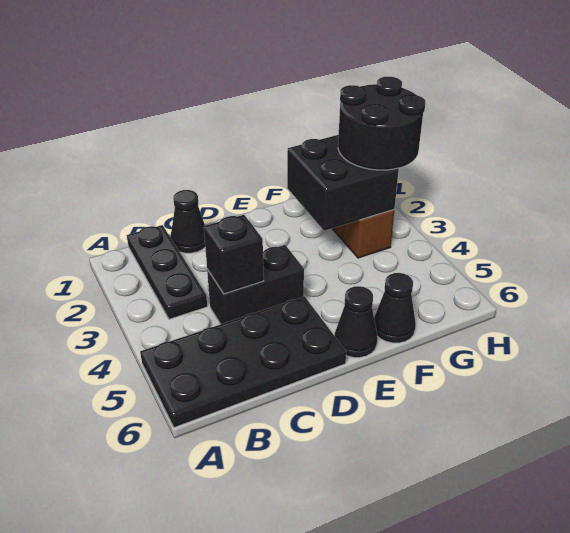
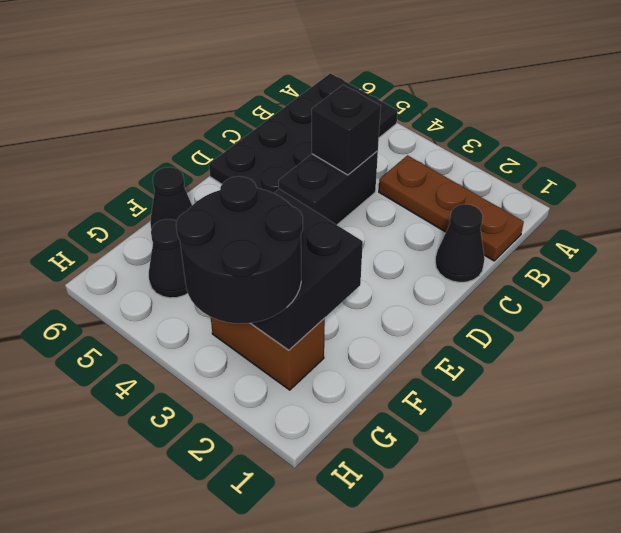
black 1x3 plate [127,225,207,319] -> brown 1x3 plate [379,155,524,261]
black 1x1 cone [335,286,378,358] -> black 1x1 cone moved to [149,219,188,298]

